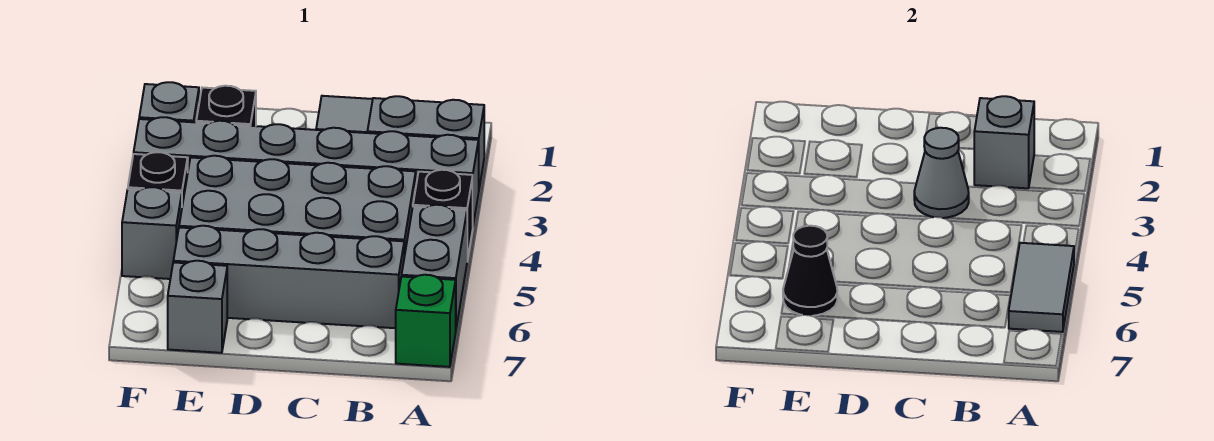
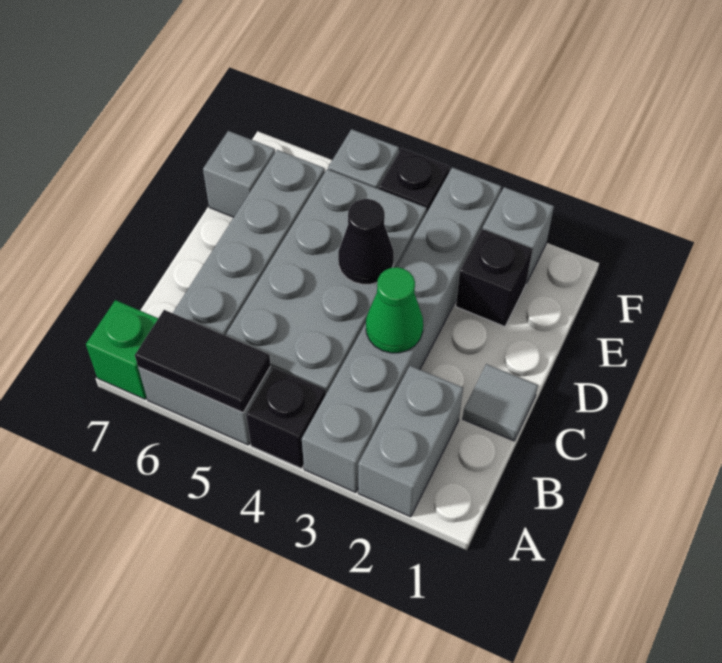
grey 1x2 tile [1009,243,1074,332] -> black 1x2 tile [135,310,271,413]
grey 1x1 brick [974,96,1034,188] -> none
grey 1x1 cone [914,128,969,218] -> green 1x1 cone [366,267,423,353]
black 1x1 cone [783,226,837,316] -> black 1x1 cone moved to [338,199,394,284]

